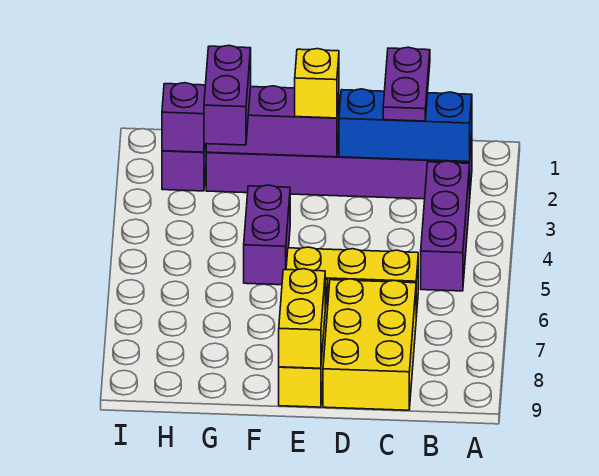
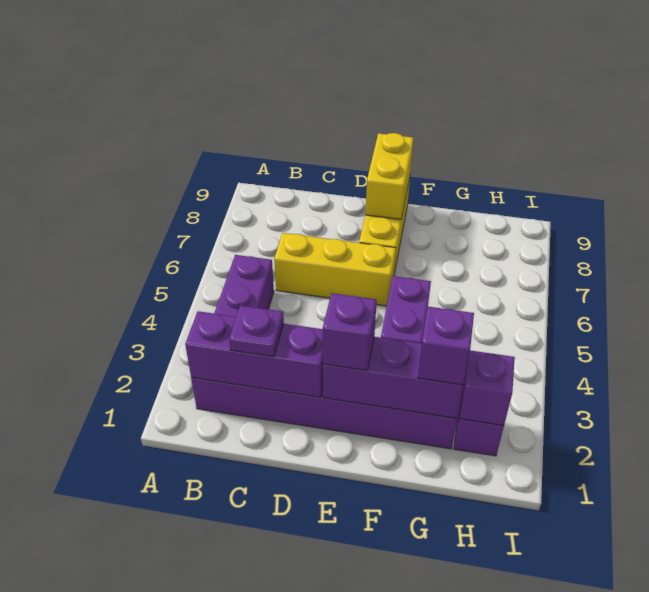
blue 1x3 brick [339,89,472,162] -> purple 1x3 brick [185,311,323,397]
purple 1x2 plate [383,47,430,121] -> purple 1x1 plate [229,305,284,357]
yellow 2x3 brick [323,279,416,410] -> none
yellow 1x1 brick [295,49,339,118] -> purple 1x1 brick [323,293,377,371]
purple 1x2 brick [204,46,251,145] -> purple 1x1 brick [418,306,474,385]

